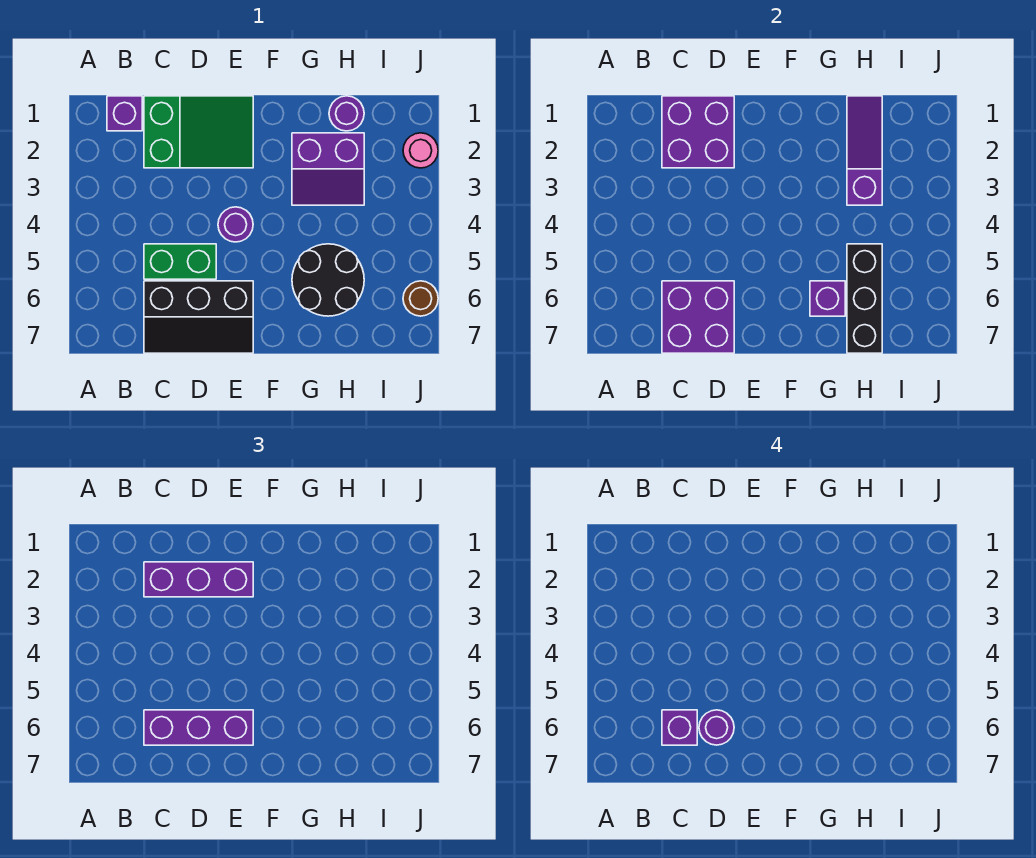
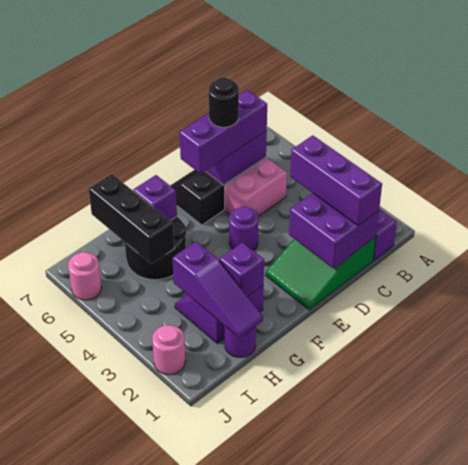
purple 1x3 brick [144,562,253,597] -> purple 1x3 brick turned to [290,135,382,226]
green 1x2 brick [144,244,216,279] -> pink 1x2 brick [225,158,287,216]
purple 1x1 brick [662,710,697,745] -> purple 1x1 brick moved to [219,242,264,297]
purple 1x1 round brick [699,710,734,745] -> black 1x1 round brick [209,78,239,127]
brown 1x1 round brick [403,281,438,316] -> pink 1x1 round brick [68,252,102,300]

